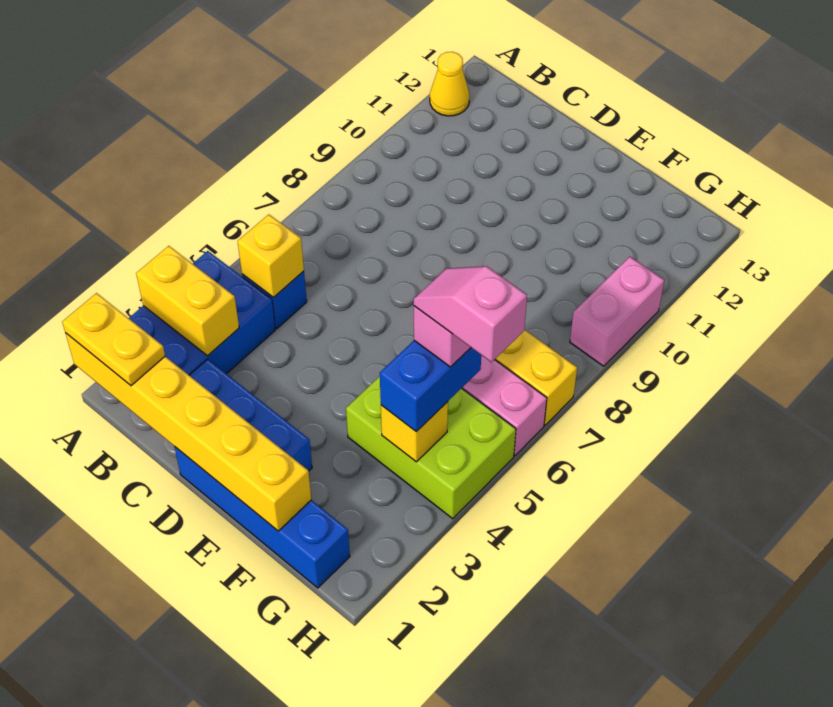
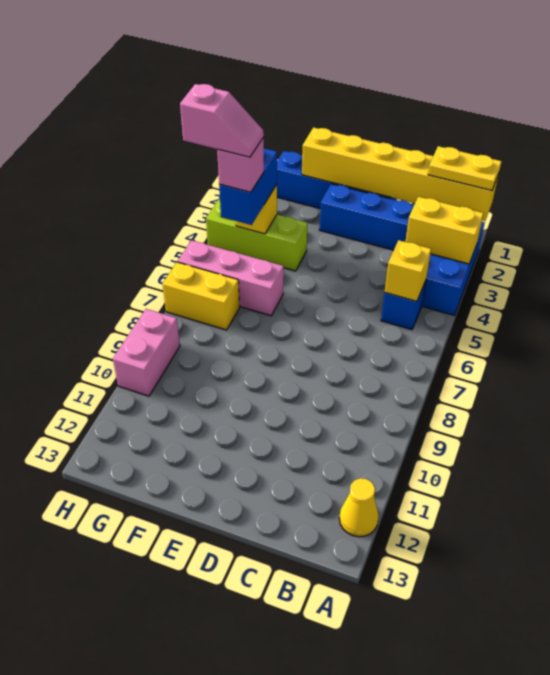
lime 2x3 brick [346,376,516,519] -> lime 1x3 brick [206,199,308,271]

